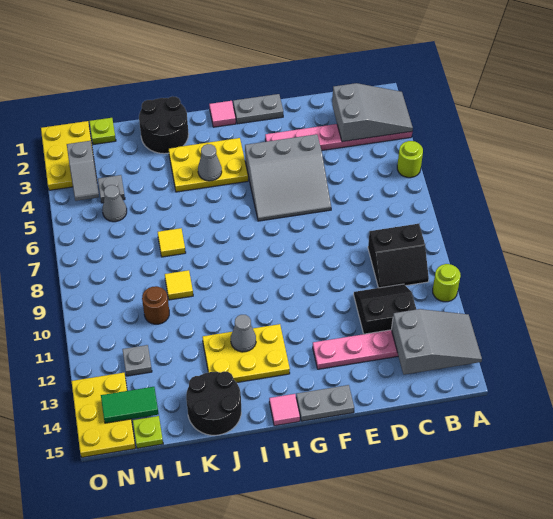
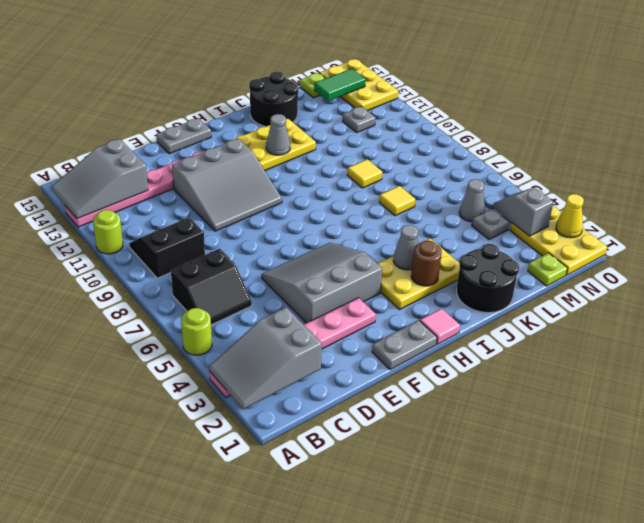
black 2x2 slope [354,284,416,334] -> black 2x2 slope moved to [171,249,252,325]
none -> grey 3x3 slope [172,139,282,231]
pink 1x1 tile [269,394,300,426] -> none
brown 1x1 round brick [142,286,169,324] -> brown 1x1 round brick moved to [411,241,442,286]
none -> yellow 1x1 cone [556,194,584,238]

